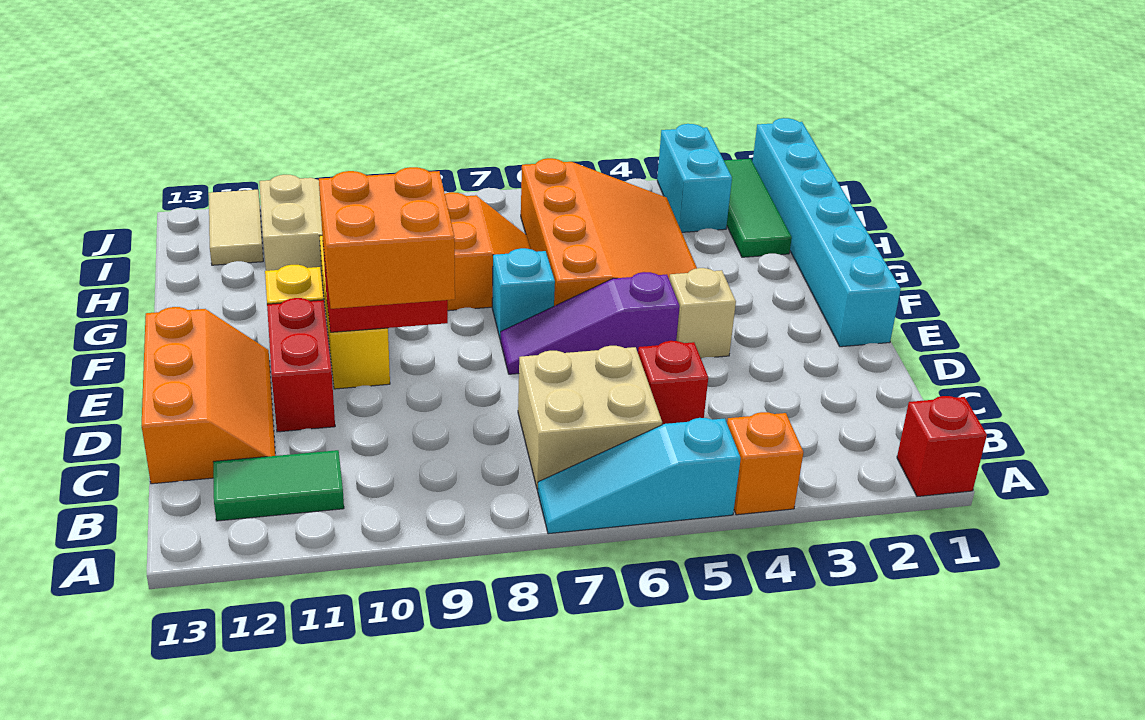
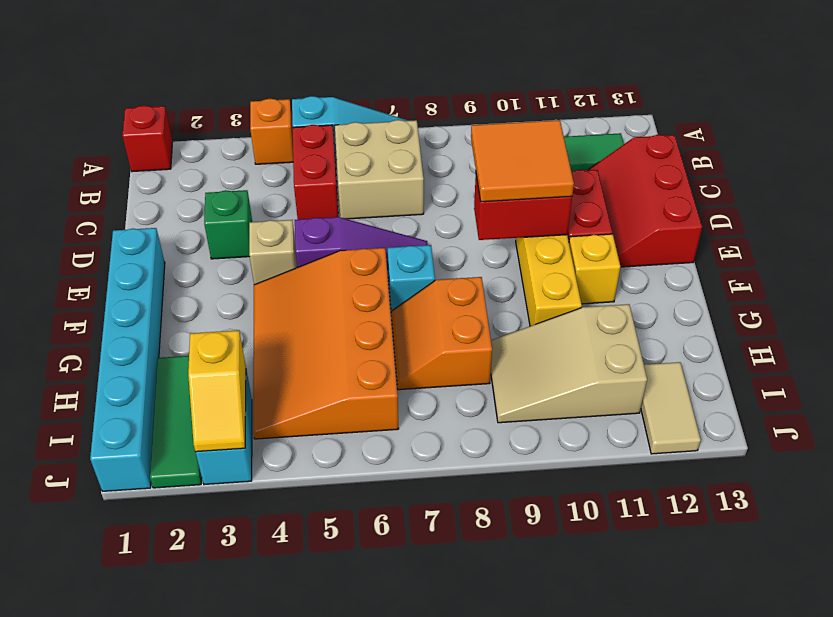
red 1x1 brick [638,341,708,425] -> red 1x2 brick [293,125,338,219]
orange 2x3 slope [141,307,275,484] -> red 2x3 slope [588,135,702,267]
none -> green 1x1 brick [204,190,252,259]
orange 2x2 brick [319,167,455,309] -> orange 2x2 tile [471,120,574,202]
none -> yellow 1x2 slope [188,330,246,452]

